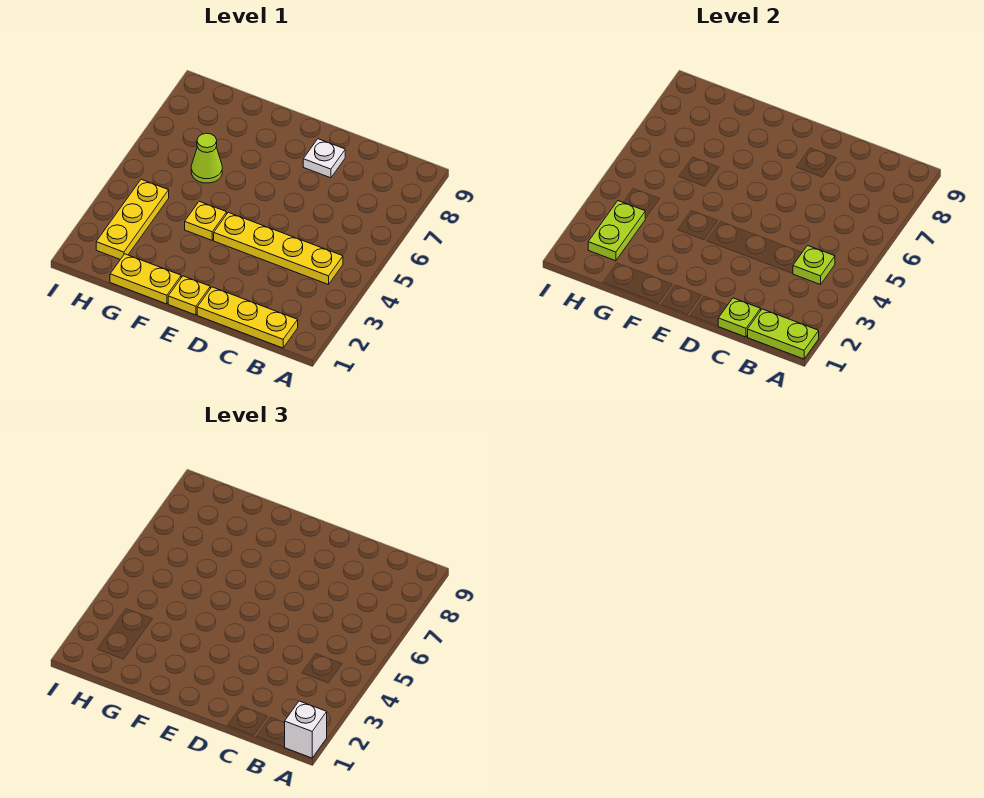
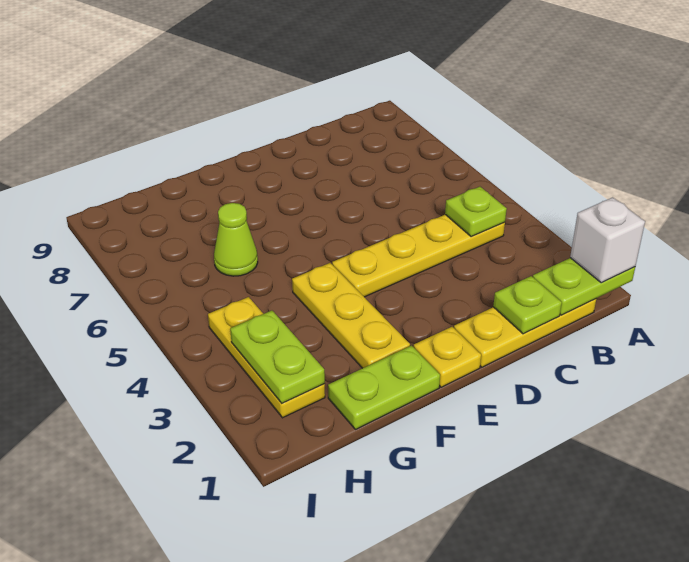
white 1x1 plate [303,139,345,178] -> none
yellow 1x2 plate [110,254,181,304] -> lime 1x2 plate [328,346,440,429]
yellow 1x1 plate [185,201,227,240] -> yellow 1x3 plate [292,263,410,368]

